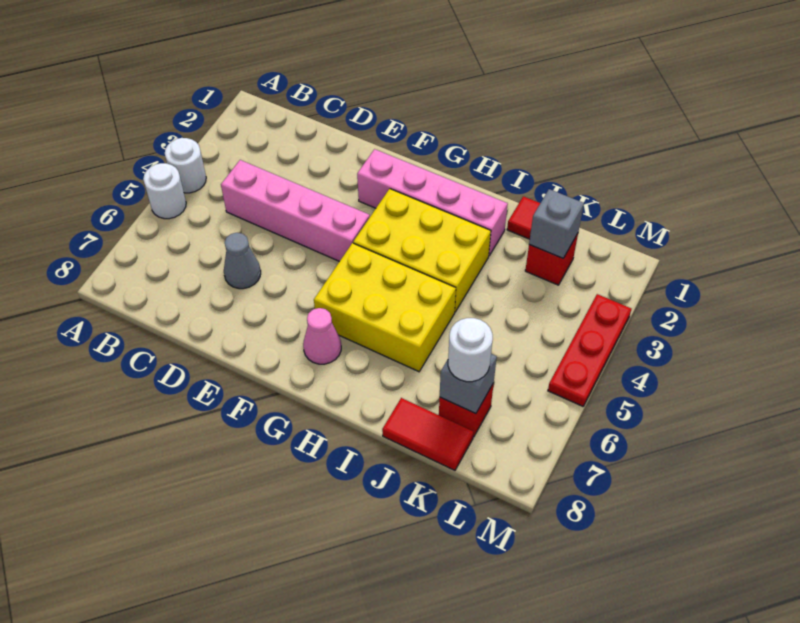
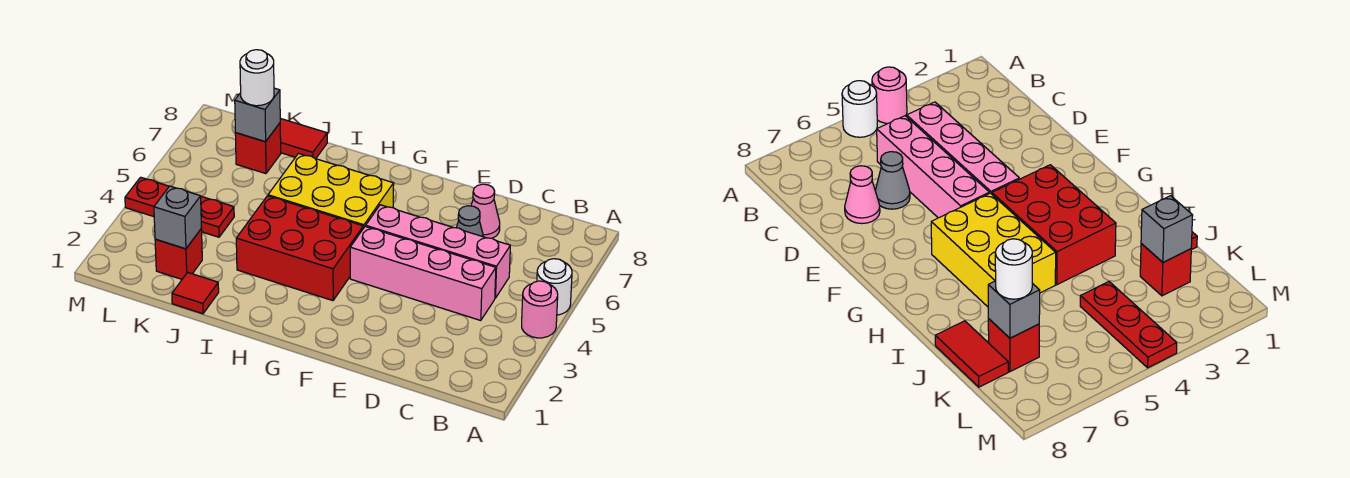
white 1x1 round brick [165,138,206,193] -> pink 1x1 round brick [522,281,558,338]
pink 1x4 brick [357,149,508,256] -> pink 1x4 brick moved to [366,205,510,298]
yellow 2x3 brick [353,189,491,312] -> red 2x3 brick [236,196,363,301]
pink 1x1 cone [303,308,341,364] -> pink 1x1 cone moved to [471,184,500,238]
red 1x3 plate [548,294,631,406] -> red 1x3 plate turned to [125,177,234,237]

